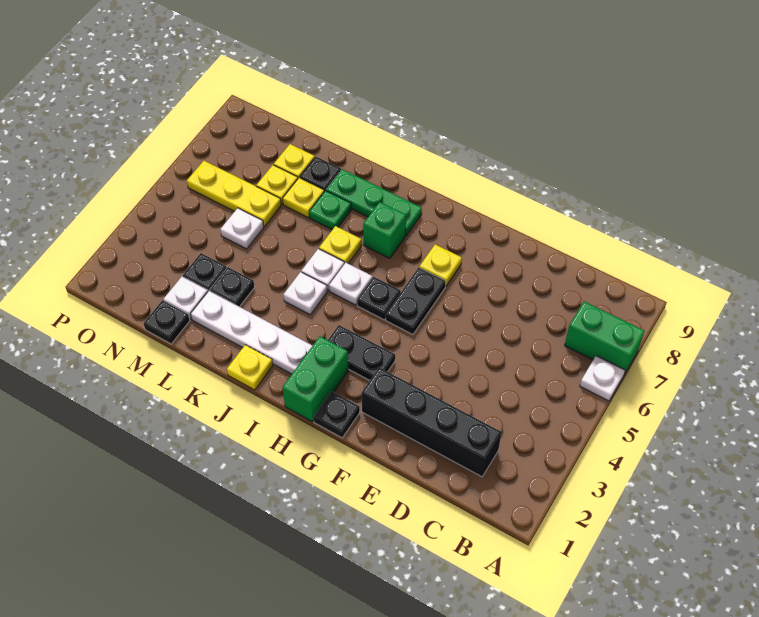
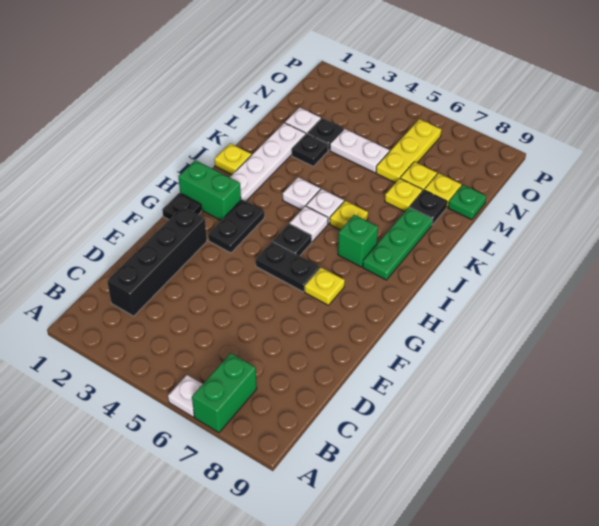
green 1x1 plate [309,191,351,230] -> green 1x1 plate moved to [448,185,486,220]
black 1x1 plate [144,300,190,344] -> none
white 1x1 plate [220,208,264,249] -> white 1x2 plate [330,129,389,173]

